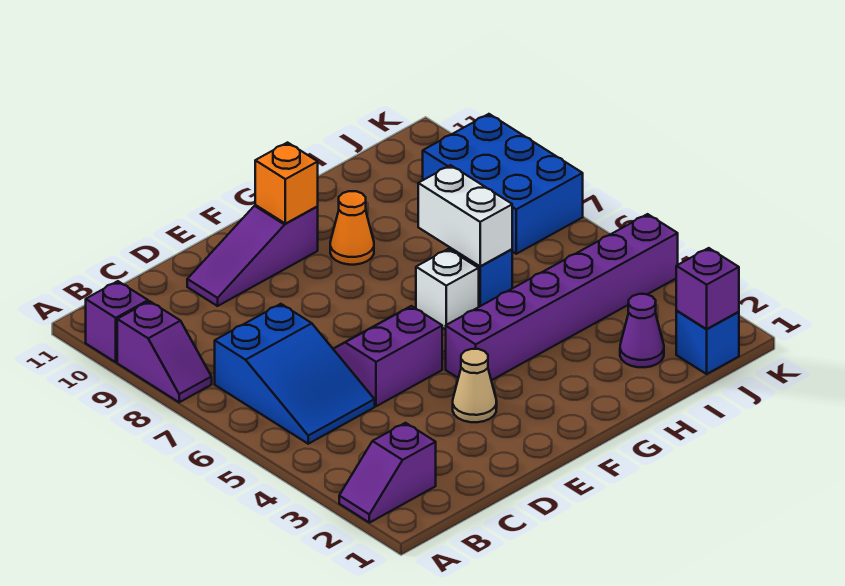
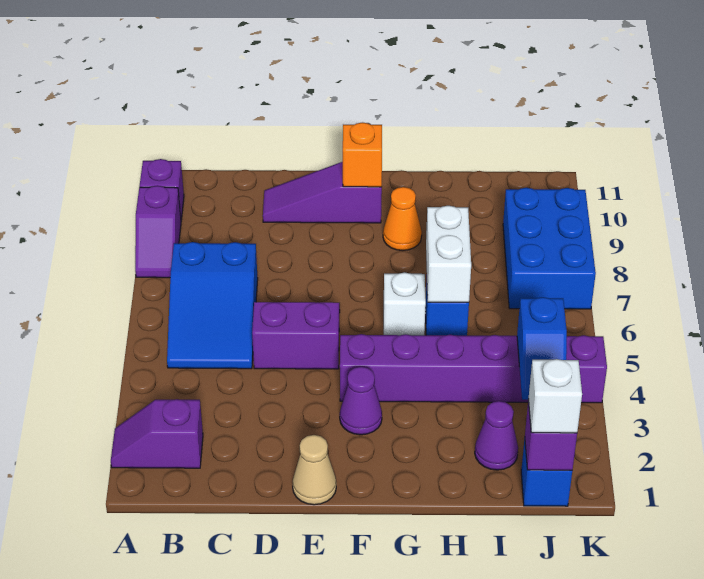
tan 1x1 cone [453,349,497,422] -> tan 1x1 cone moved to [293,435,336,505]
none -> purple 1x1 cone [340,367,382,435]
none -> white 1x1 brick [528,359,582,433]
none -> blue 1x2 slope [517,297,567,400]

